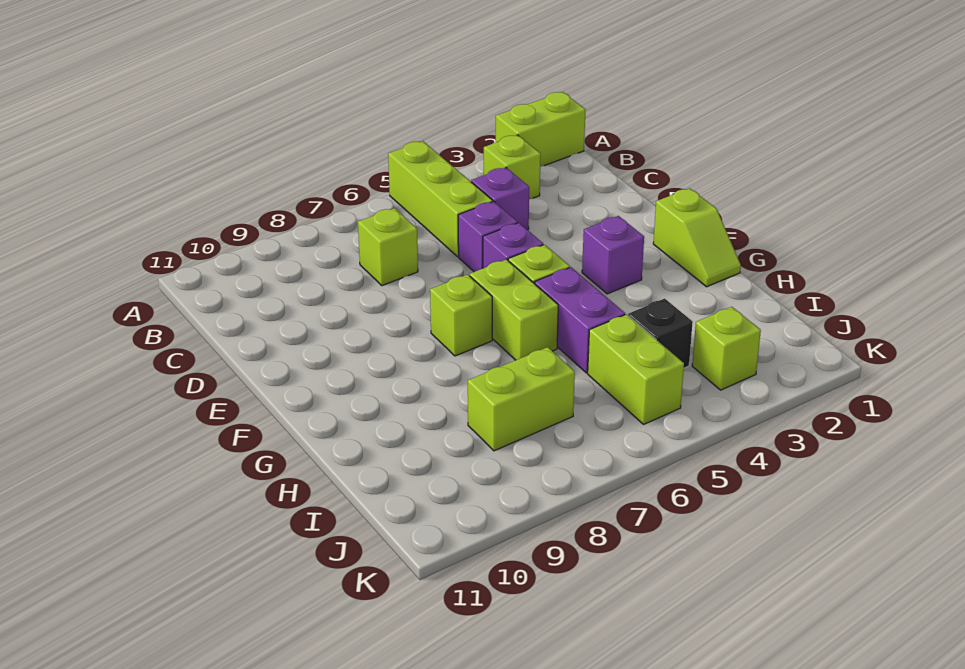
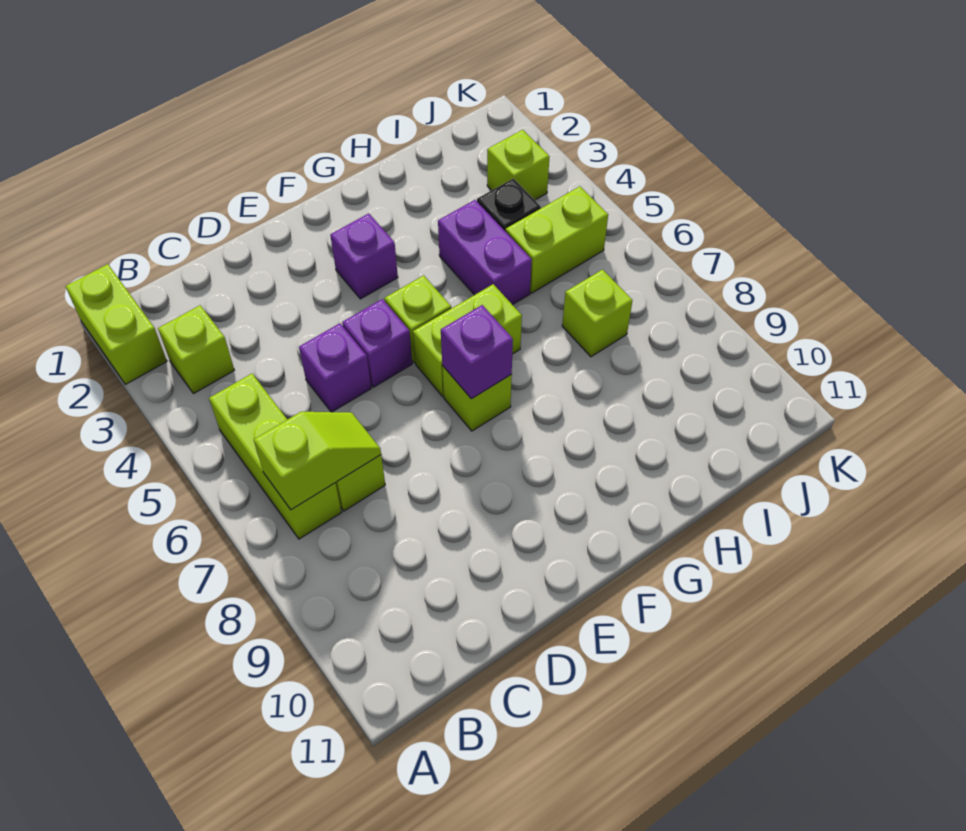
lime 1x3 brick [388,141,493,257] -> lime 1x3 brick turned to [209,374,342,539]
purple 1x1 brick [471,168,529,230] -> purple 1x1 brick moved to [441,305,513,399]
lime 1x2 slope [653,188,741,287] -> lime 1x2 slope moved to [254,412,381,510]
purple 1x2 brick [535,267,625,373] -> purple 1x2 brick turned to [438,200,532,305]
lime 1x2 brick [468,347,575,451] -> lime 1x1 brick [562,270,633,357]

